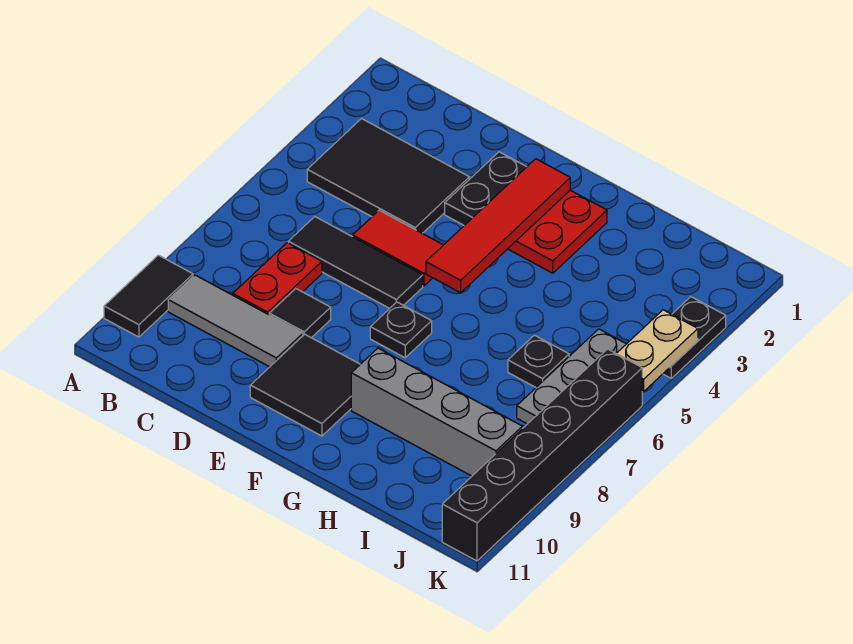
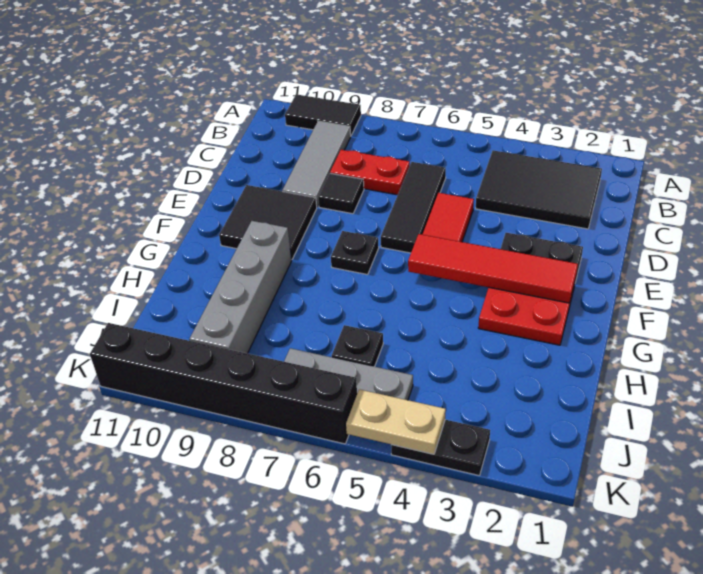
black 2x3 tile [307,119,469,233] -> black 2x3 tile turned to [476,150,602,229]

